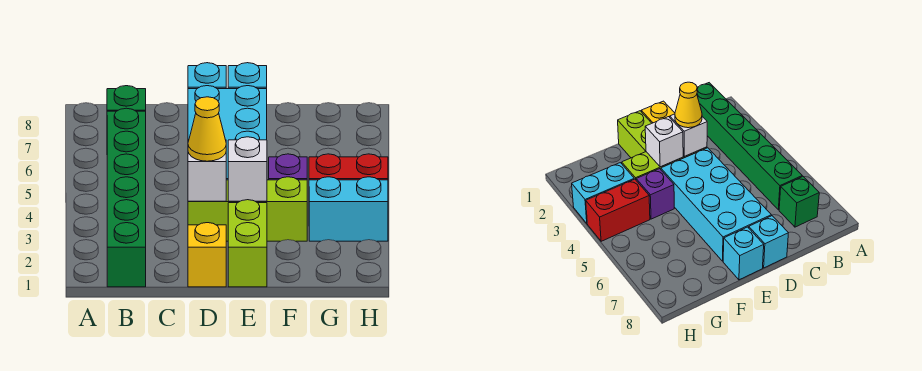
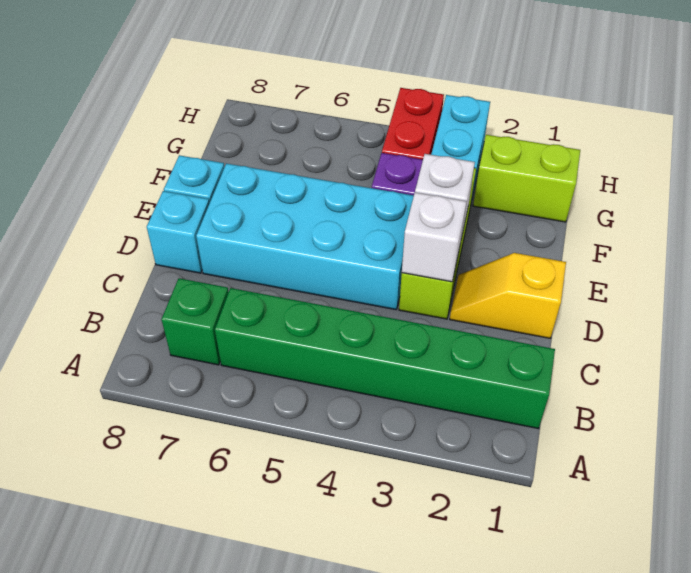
yellow 1x1 cone [188,97,226,161] -> none
lime 1x2 brick [228,200,267,287] -> lime 1x2 brick moved to [473,135,580,222]

